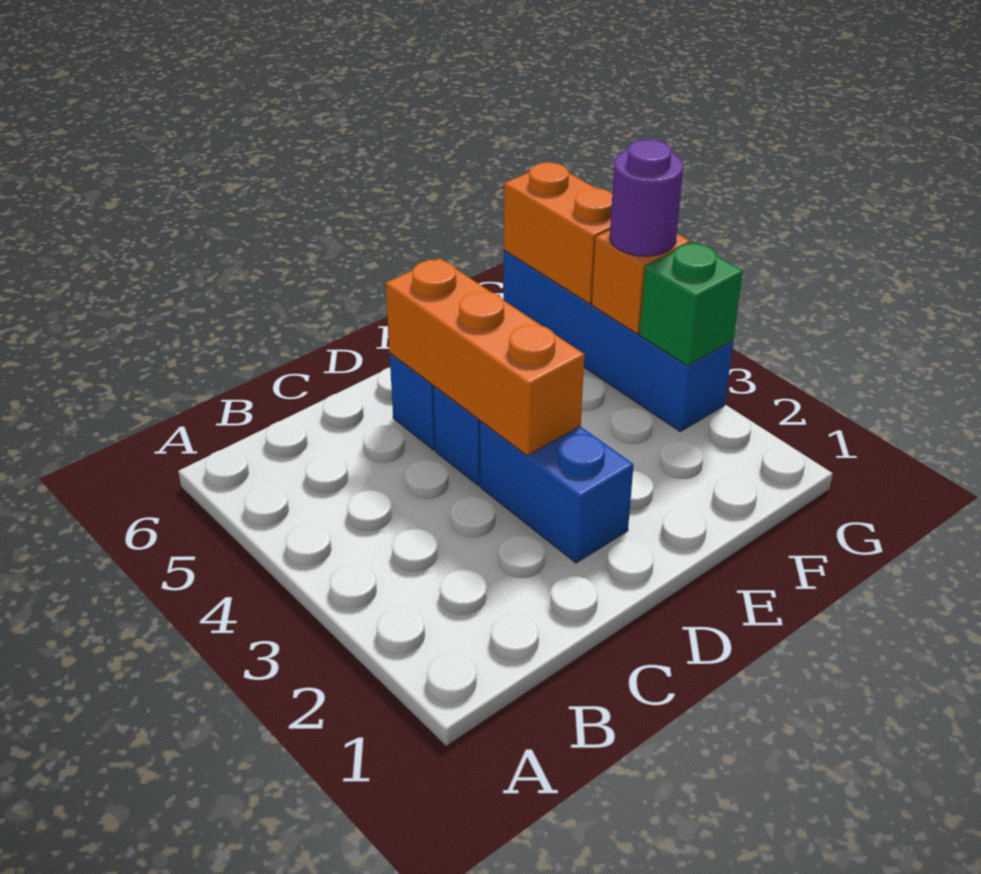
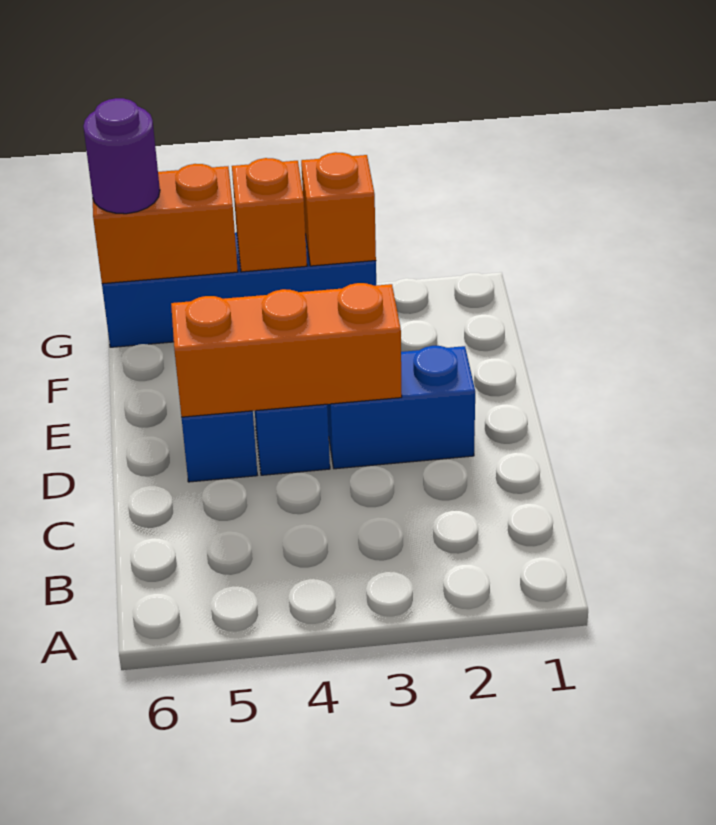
green 1x1 brick [640,242,743,366] -> orange 1x1 brick [301,152,376,266]
purple 1x1 round brick [610,140,683,256] -> purple 1x1 round brick moved to [83,98,160,214]

